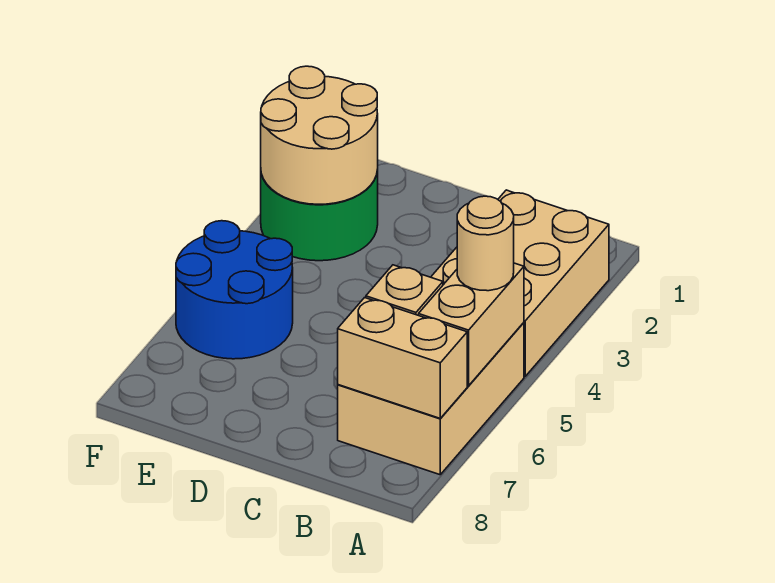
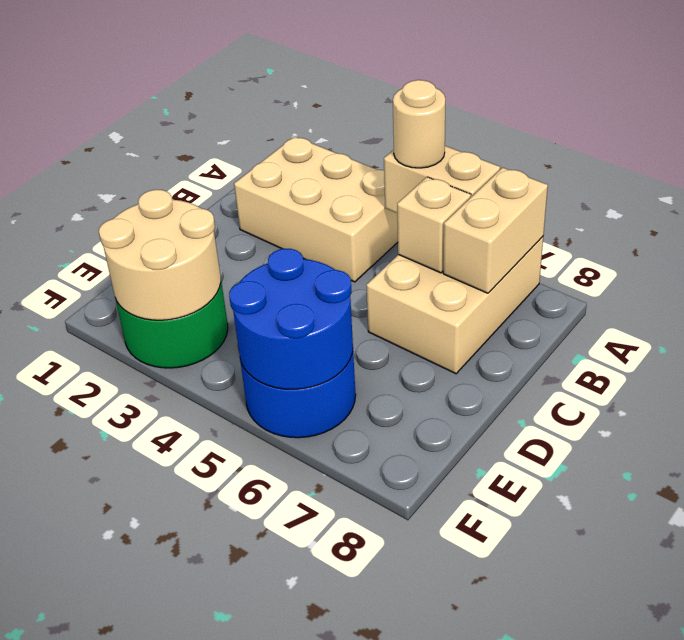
tan 2x3 brick [338,323,524,475] -> tan 2x3 brick turned to [366,237,543,374]
none -> blue 2x2 round brick [229,249,353,389]

